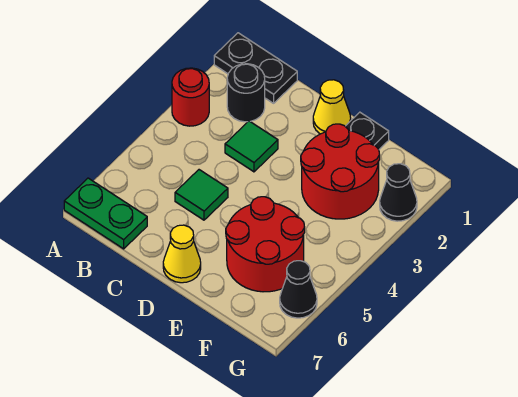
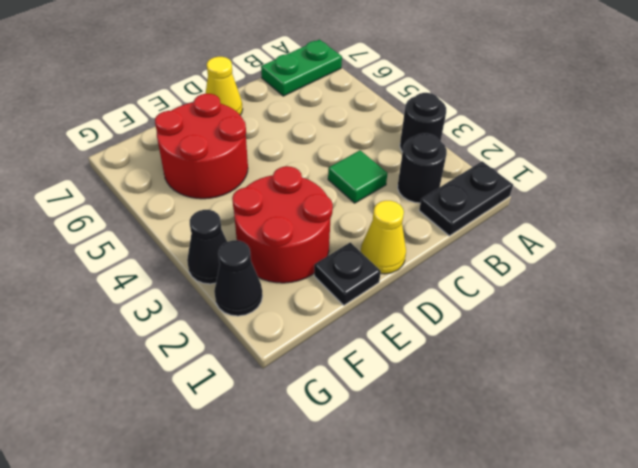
red 1x1 round brick [172,68,209,126] -> black 1x1 round brick [400,93,446,152]
green 1x1 tile [175,170,228,220] -> none
black 1x1 cone [280,261,317,318] -> black 1x1 cone moved to [187,210,227,284]

